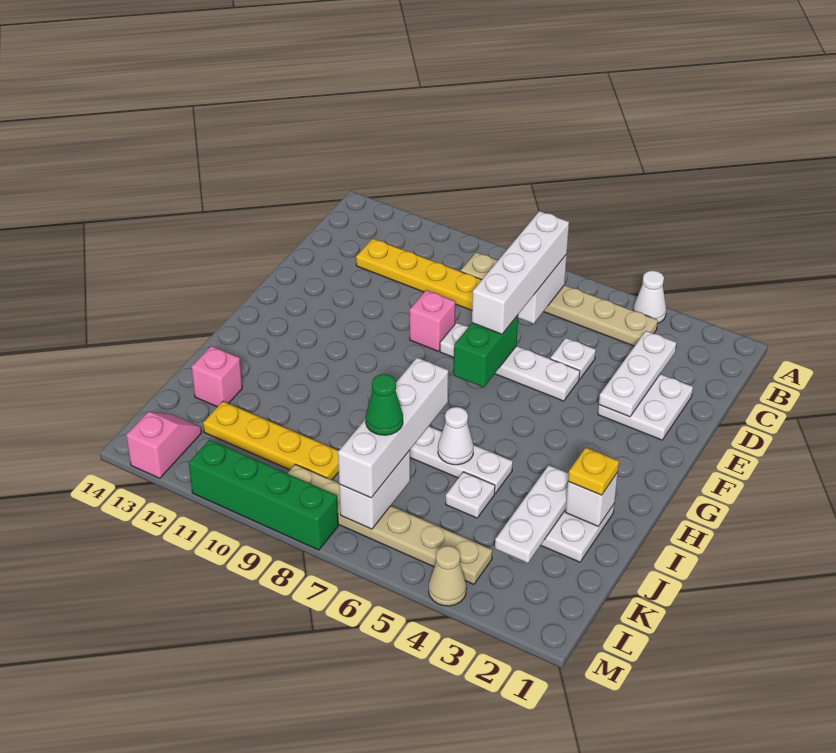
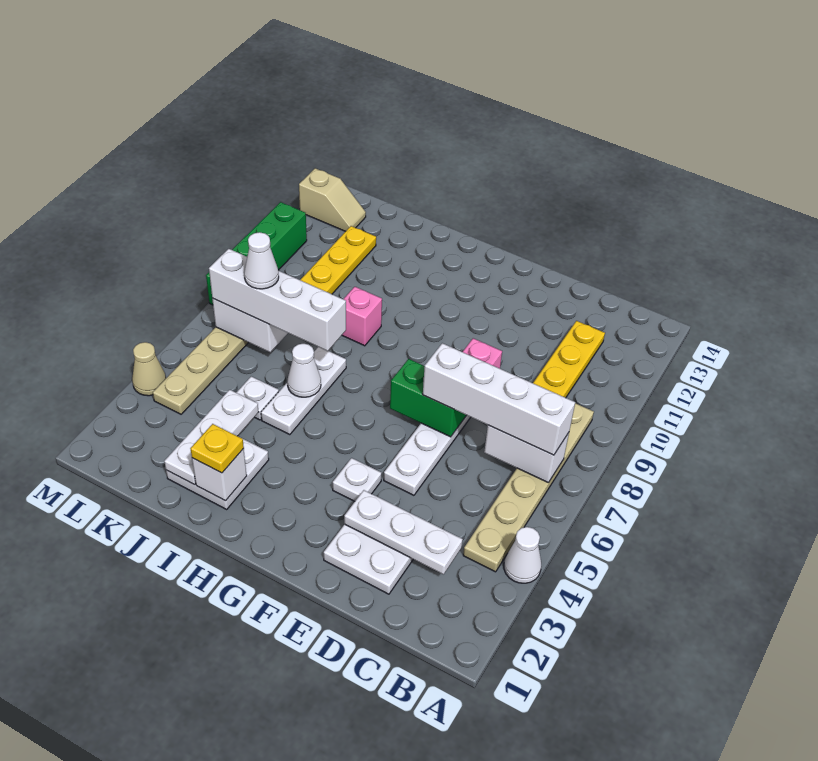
white 1x1 plate [550,338,596,379] -> white 1x1 plate moved to [333,458,381,501]
white 1x3 plate [495,465,569,563] -> white 1x3 plate turned to [164,390,258,485]
pink 1x1 brick [192,346,242,407] -> pink 1x1 brick moved to [342,287,382,346]
green 1x1 cone [366,374,403,435] -> white 1x1 cone [244,232,279,289]
pink 1x2 slope [126,412,202,478] -> tan 1x2 slope [299,168,366,231]

